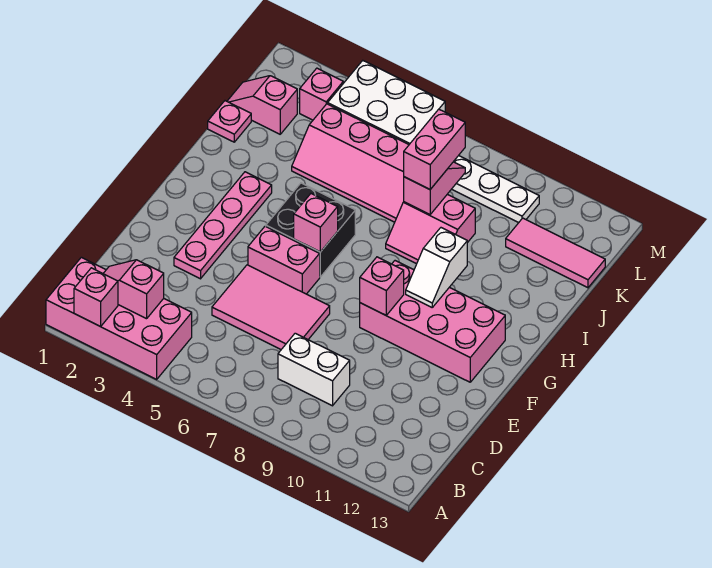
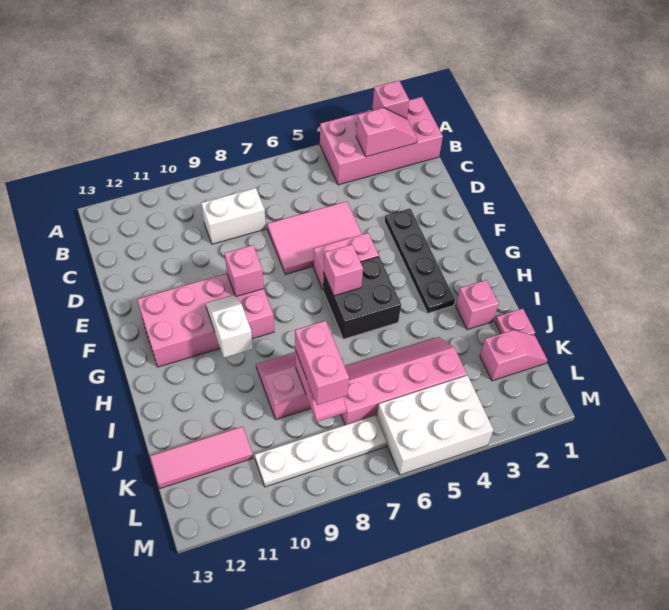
pink 1x4 plate [174,172,272,279] -> black 1x4 plate [385,208,455,313]
pink 1x1 brick [300,68,343,120] -> pink 1x1 brick moved to [456,280,499,330]

